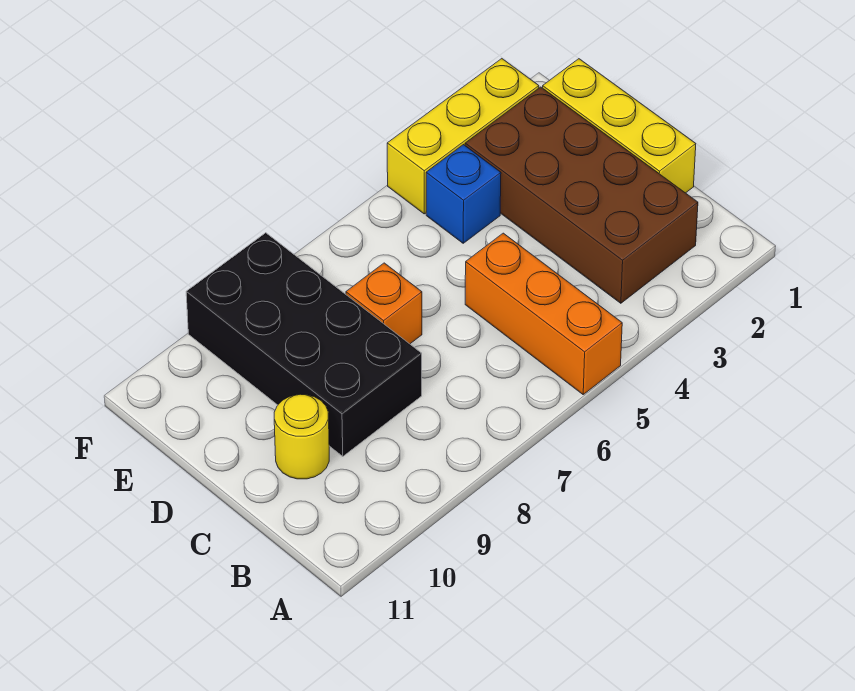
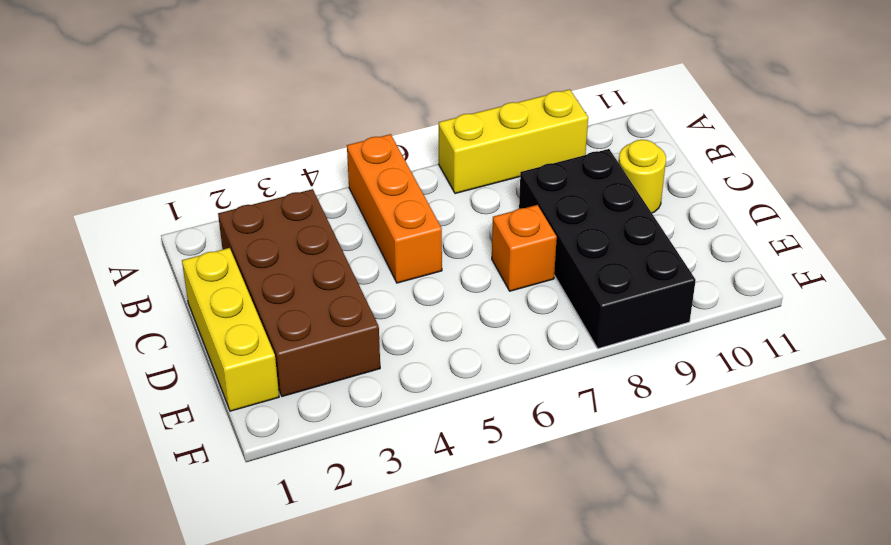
blue 1x1 brick [426,145,501,243] -> none
yellow 1x3 brick [387,59,539,214] -> yellow 1x3 brick moved to [439,89,588,194]

